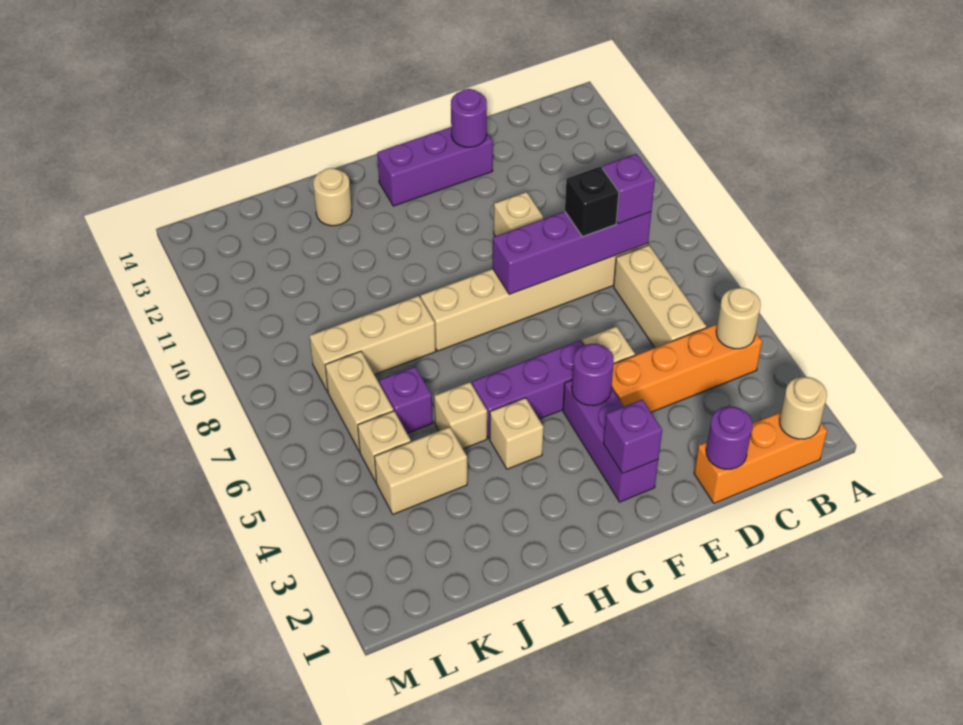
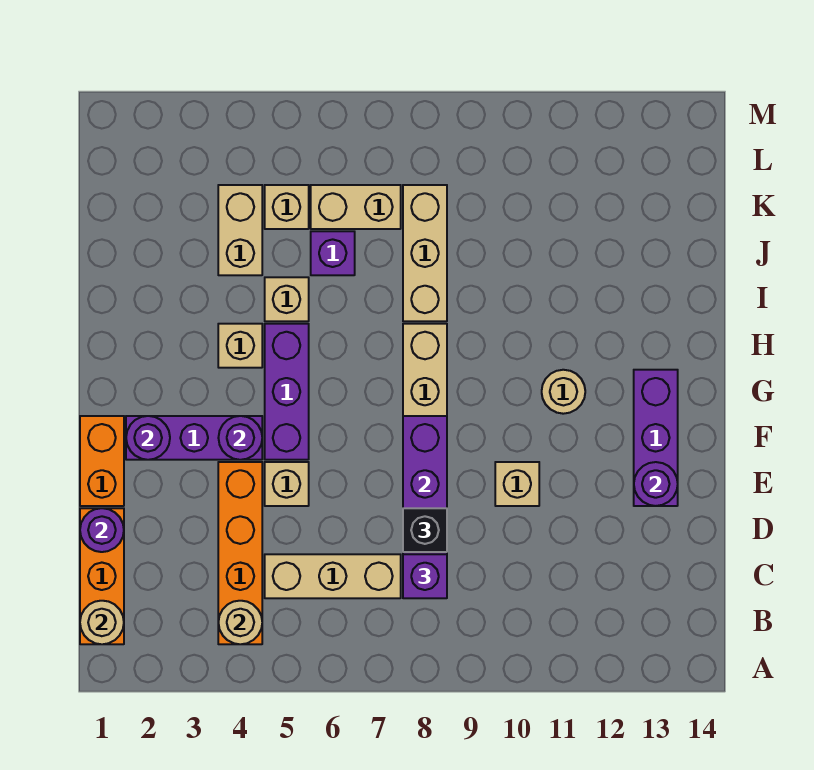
none -> orange 1x2 brick [80,416,124,506]
purple 1x1 brick [603,400,662,473] -> purple 1x1 round brick [126,416,170,460]
tan 1x1 round brick [313,168,352,226] -> tan 1x1 round brick moved to [542,370,585,414]

